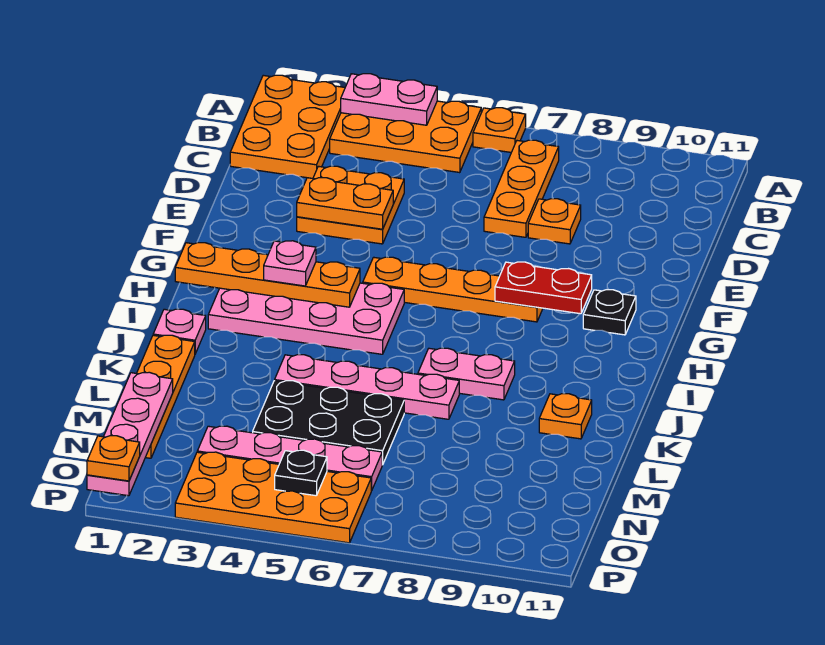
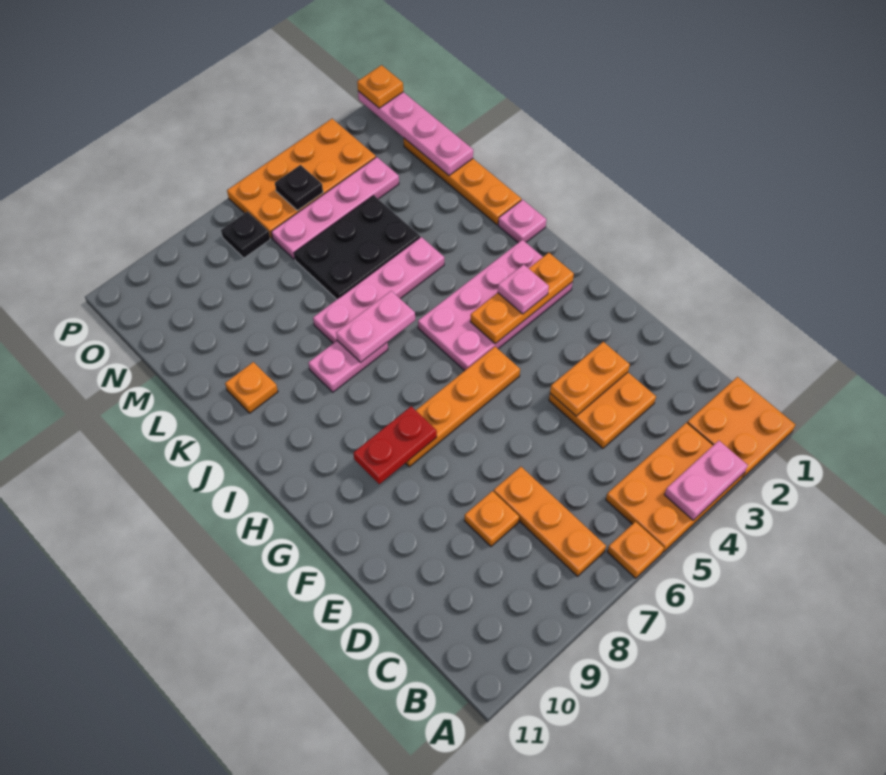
orange 2x3 plate [230,75,345,178] -> orange 2x2 plate [687,377,795,477]
black 1x1 plate [583,290,636,335] -> black 1x1 plate moved to [221,212,270,258]
orange 1x4 plate [175,243,360,307] -> orange 1x3 plate [470,253,574,344]
none -> pink 1x2 plate [336,291,415,362]

